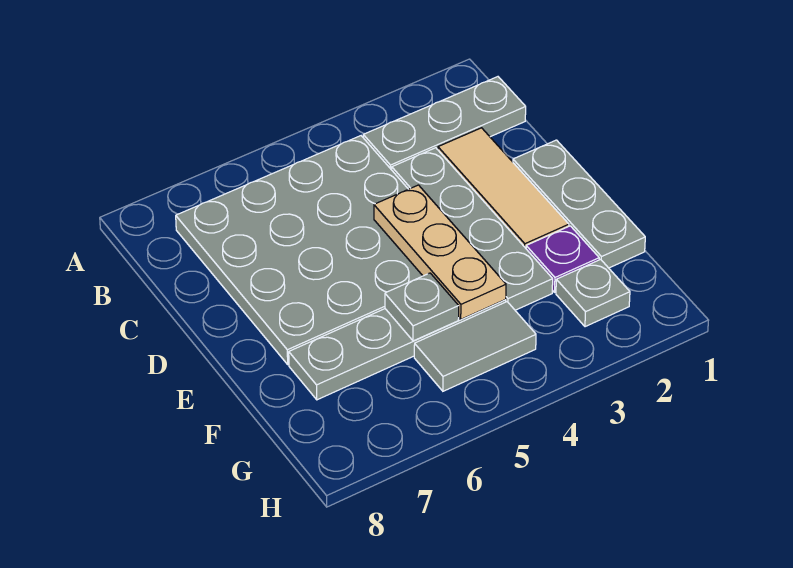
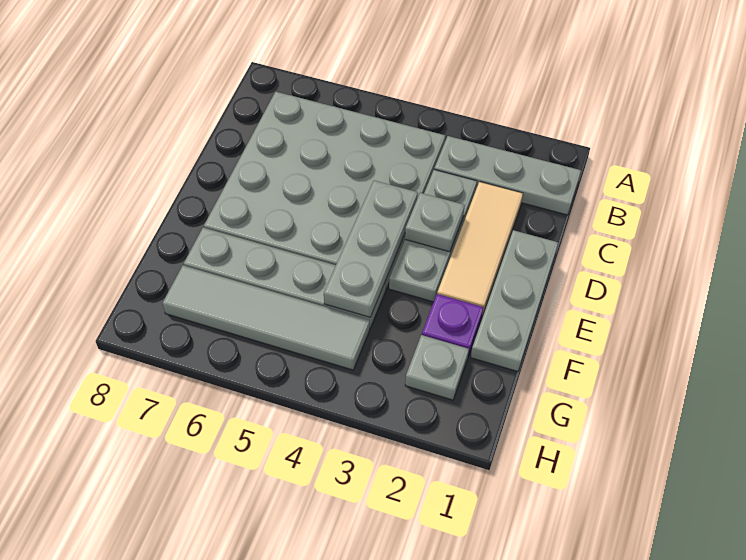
grey 1x4 plate [392,148,553,310] -> grey 1x3 plate [389,170,477,302]
tan 1x3 plate [374,185,506,319] -> grey 1x3 plate [324,181,418,317]
grey 1x1 plate [385,273,459,341] -> grey 1x1 plate moved to [405,193,465,252]
grey 1x2 tile [414,302,536,391] -> grey 1x4 tile [163,266,370,370]

